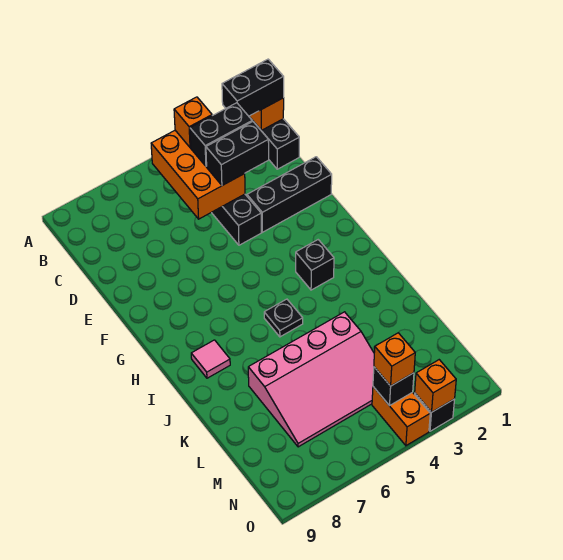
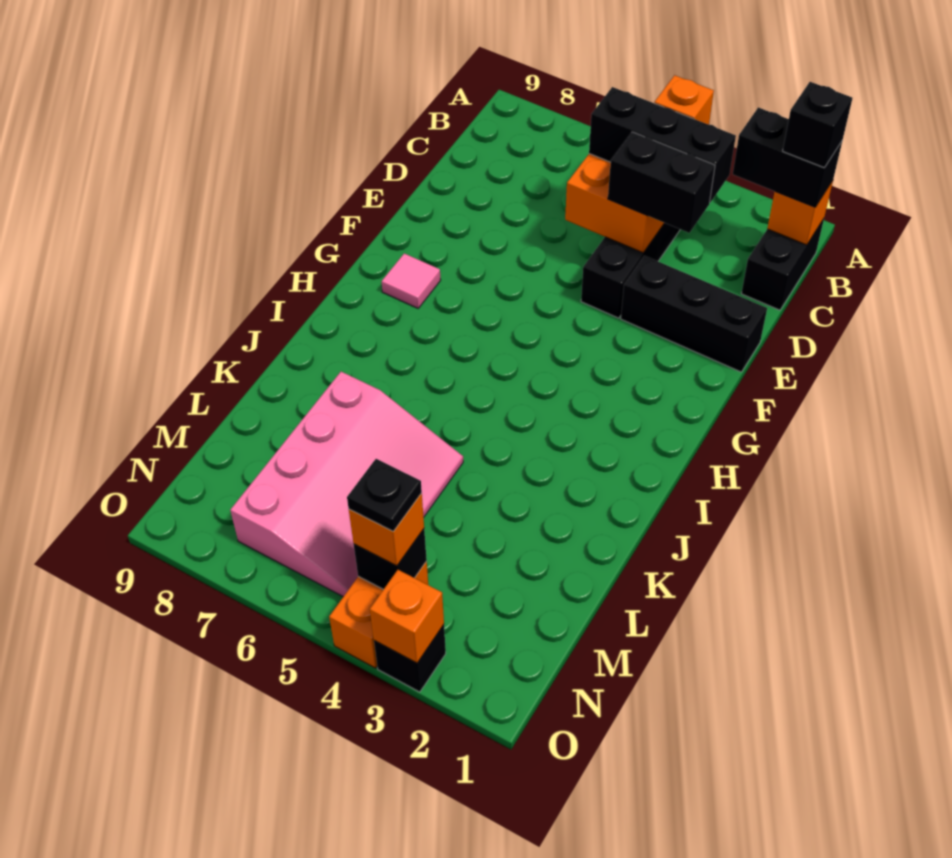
black 1x2 brick [190,103,252,166] -> black 1x3 brick [589,87,736,202]
black 1x1 brick [296,240,334,290] -> black 1x1 brick moved to [783,82,852,168]
black 1x1 plate [264,299,303,337] -> black 1x1 plate moved to [347,459,422,531]
pink 1x1 tile [191,340,230,378] -> pink 1x1 tile moved to [382,253,441,308]
pink 3x4 slope [248,312,374,447] -> pink 3x4 slope turned to [230,372,463,597]

